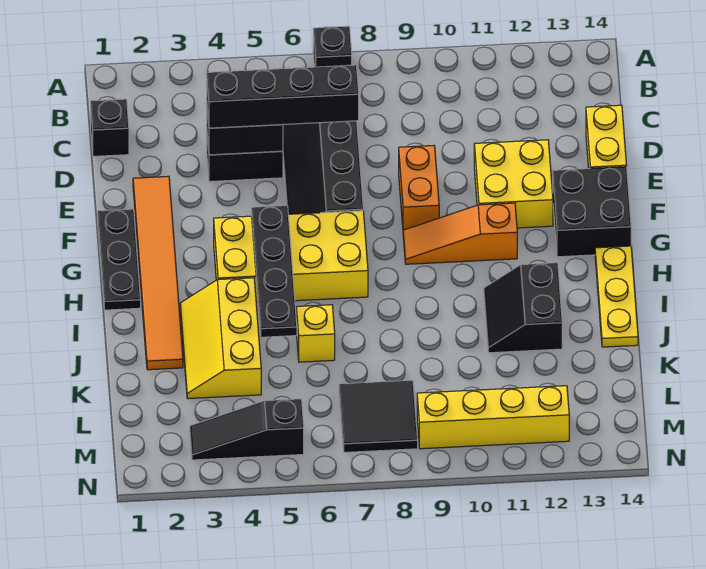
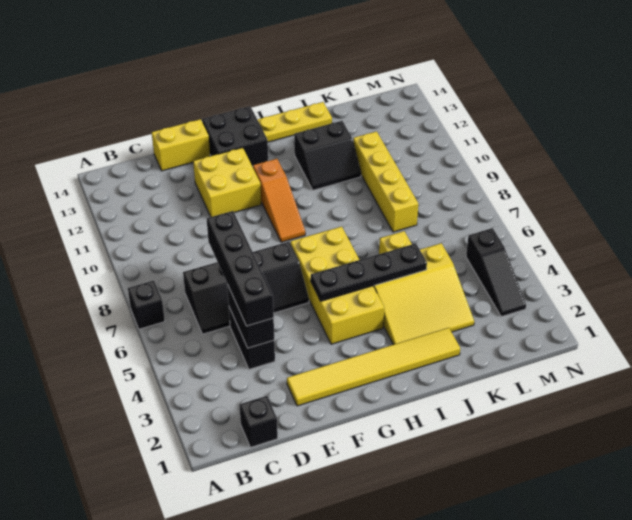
orange 1x6 tile [133,176,183,370] -> yellow 1x6 tile [287,328,460,406]
orange 1x2 brick [399,145,439,230] -> none
black 1x3 plate [98,209,141,310] -> none
yellow 2x3 slope [180,278,261,399] -> yellow 3x3 slope [374,243,474,345]
black 2x2 tile [339,380,418,452] -> none
yellow 1x4 brick [417,386,569,449] -> yellow 1x4 brick moved to [353,131,418,232]

